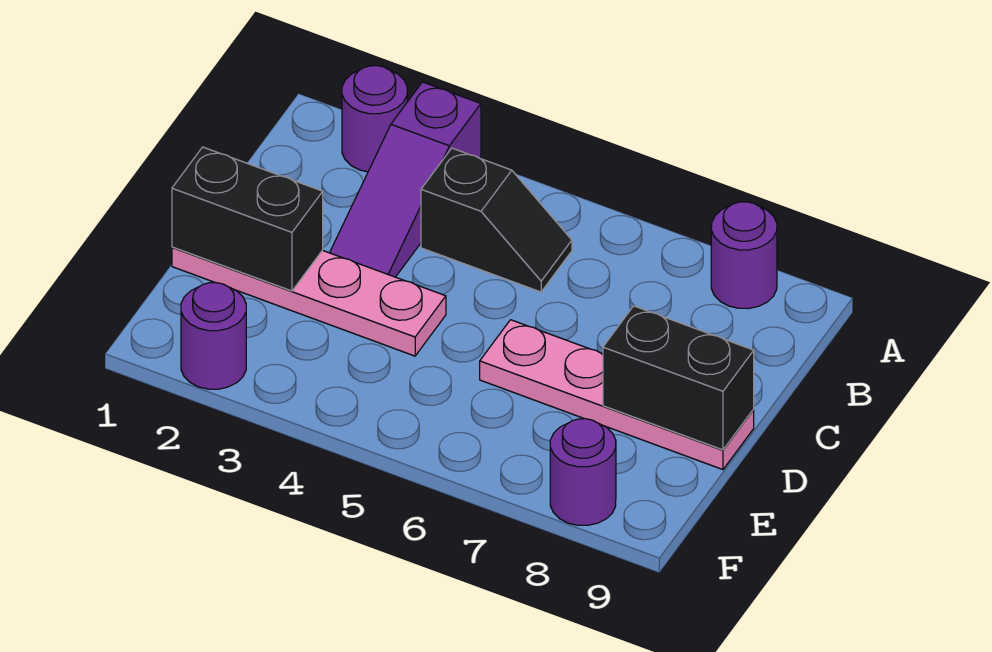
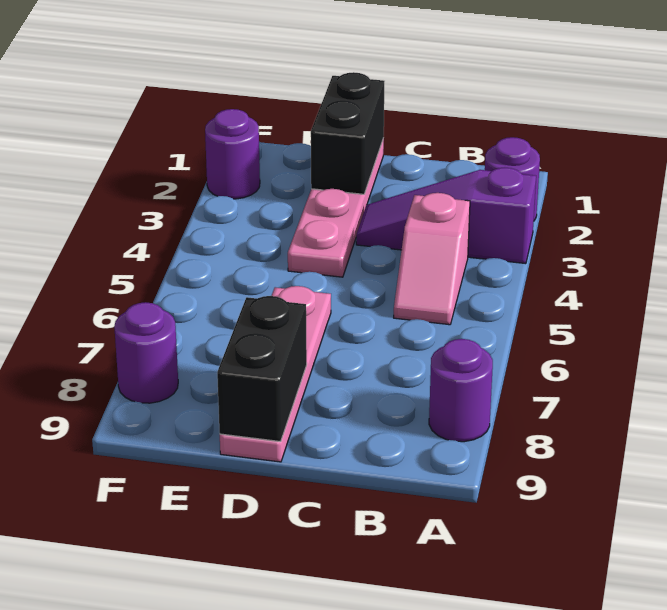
black 1x2 slope [421,148,572,292] -> pink 1x2 slope [394,193,470,325]

